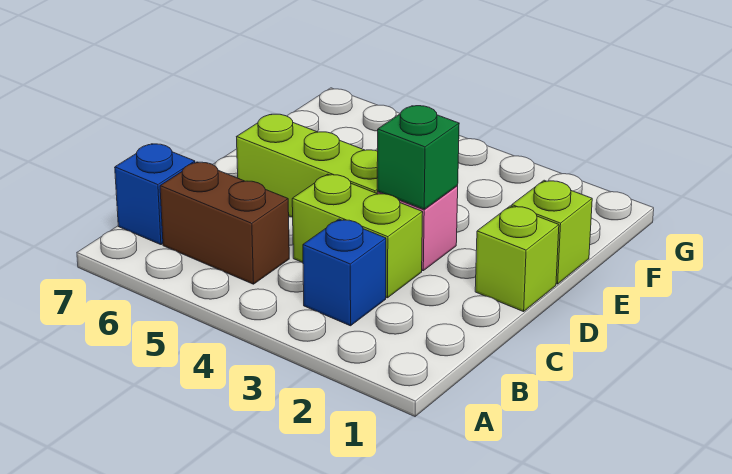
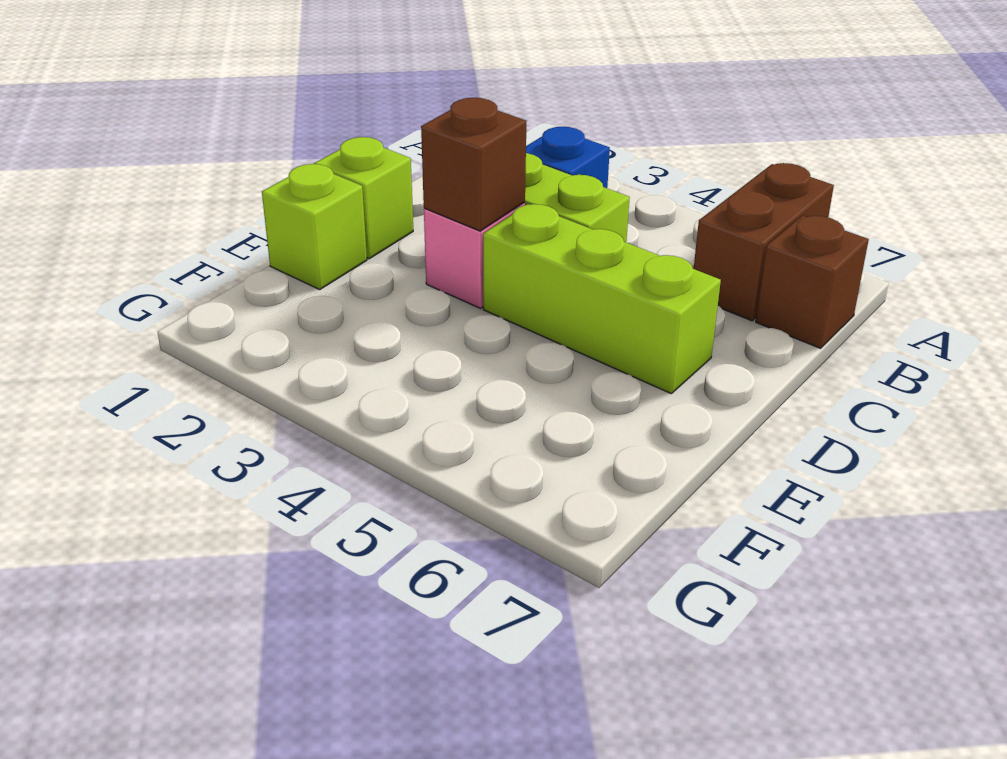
brown 1x2 brick [160,162,289,284] -> brown 1x2 brick turned to [694,163,834,321]
blue 1x1 brick [115,144,195,245] -> brown 1x1 brick [756,216,869,348]
green 1x1 brick [377,106,459,209] -> brown 1x1 brick [421,98,526,231]

